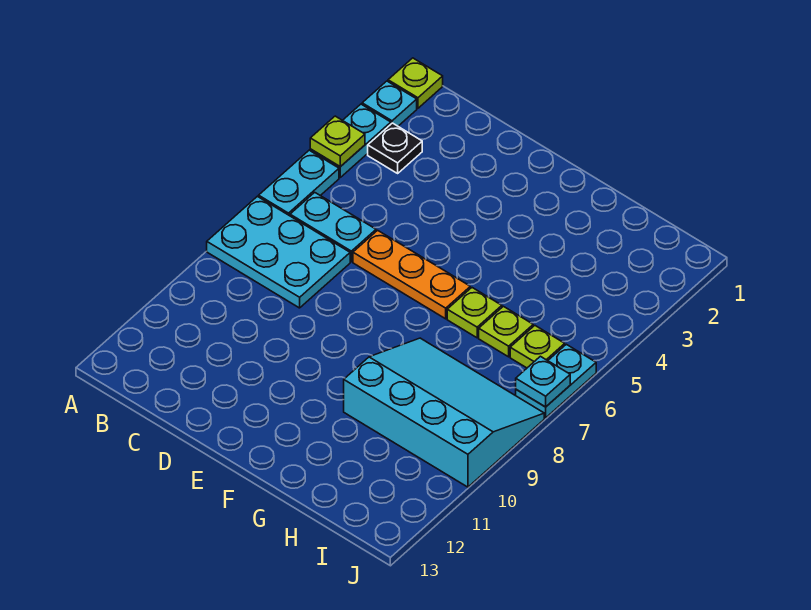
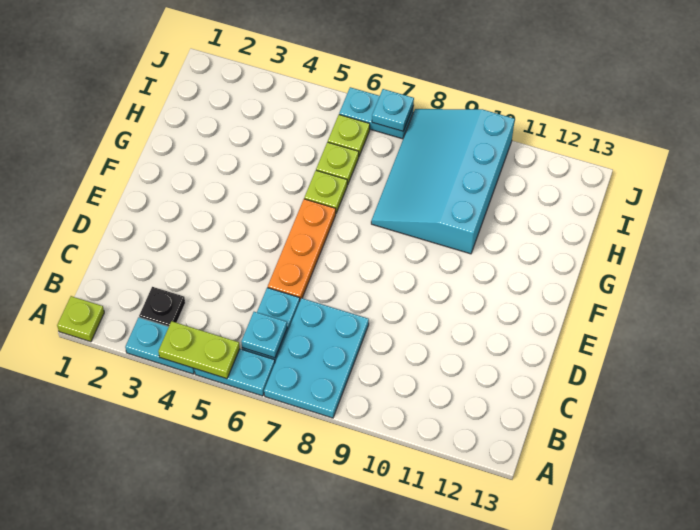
cyan 1x1 plate [362,81,417,126] -> cyan 1x1 plate moved to [241,312,287,358]
lime 1x1 plate [310,116,365,167] -> lime 1x2 plate [158,321,240,379]

